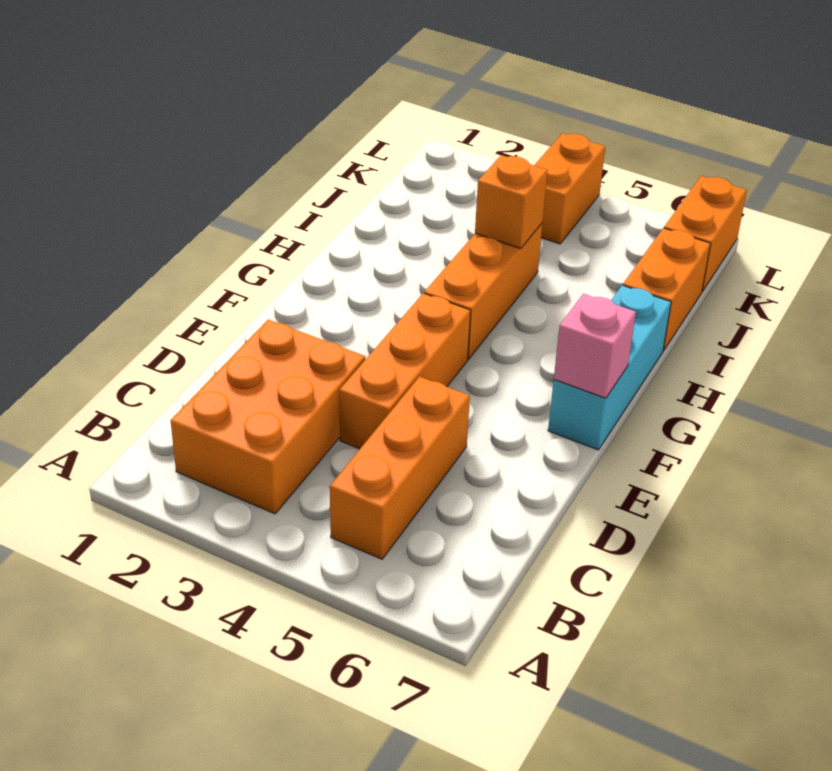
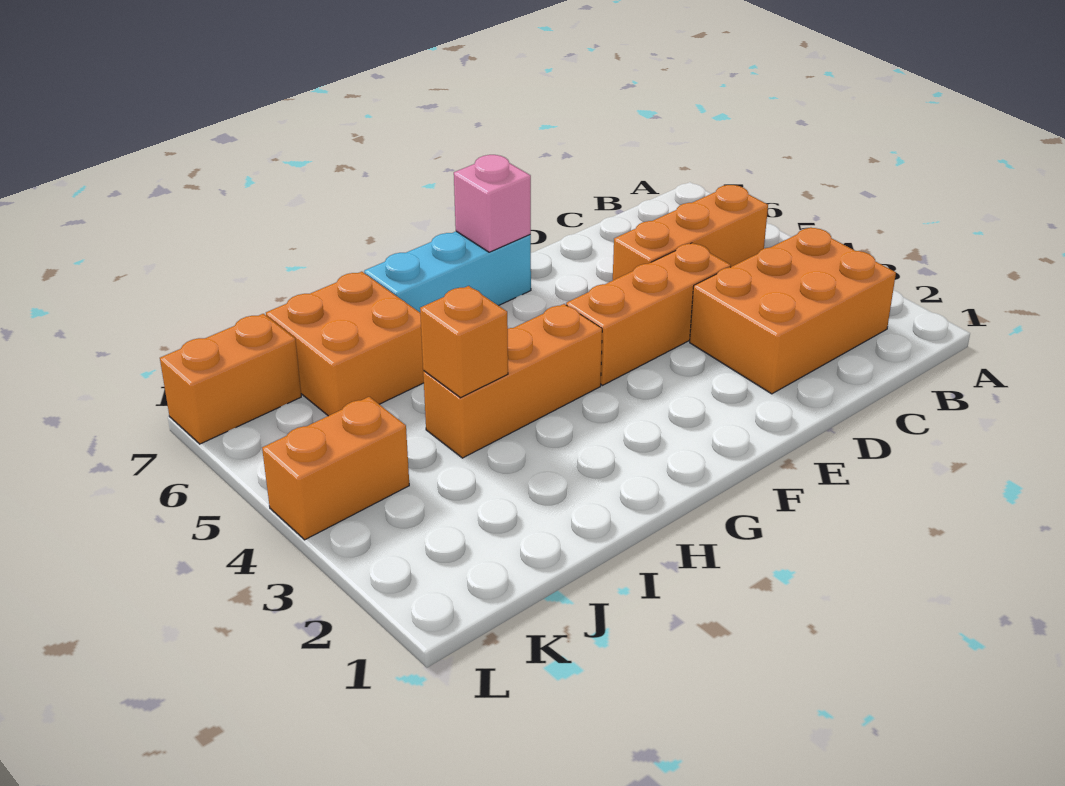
orange 1x2 brick [623,228,711,351] -> orange 2x2 brick [266,272,424,416]

